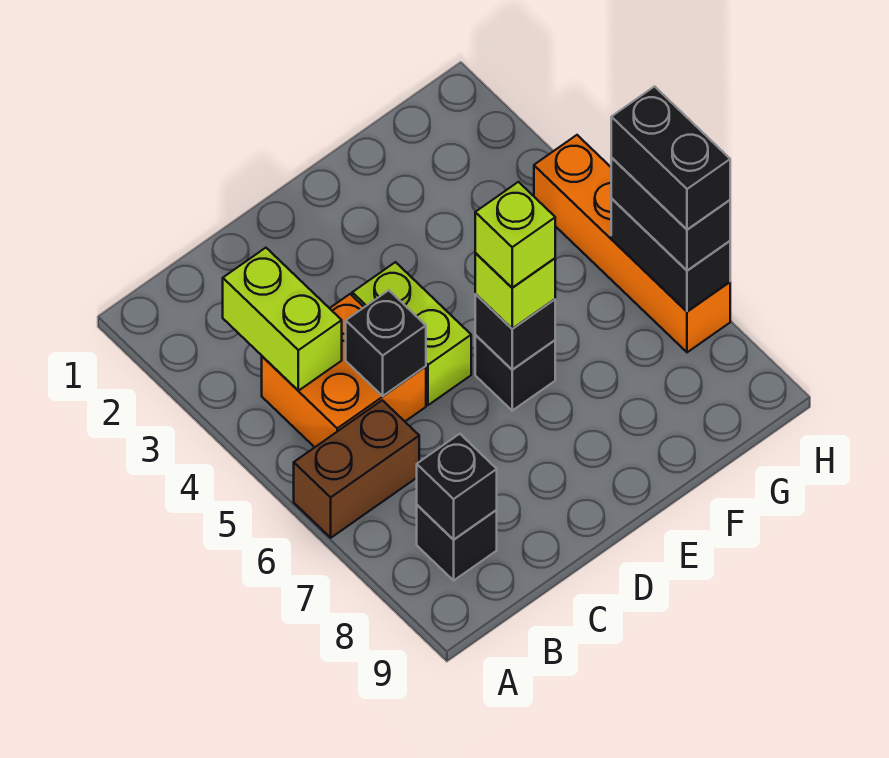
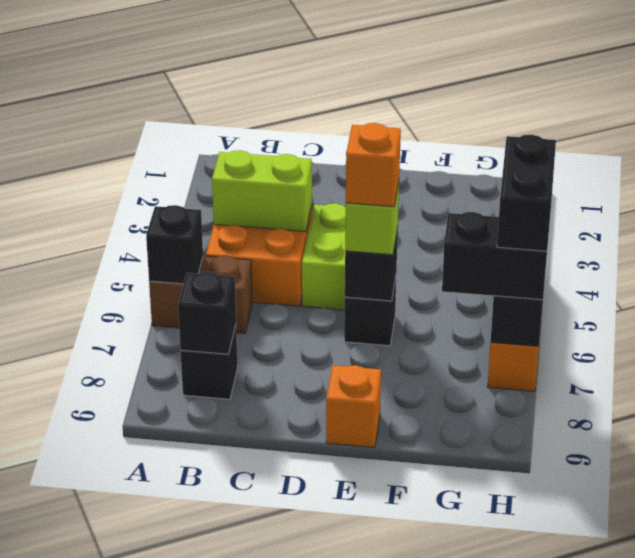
lime 1x2 brick [223,248,342,391] -> lime 1x2 brick turned to [212,150,312,232]
black 1x1 brick [346,290,426,396] -> black 1x1 brick moved to [146,205,203,284]
lime 1x1 brick [475,182,555,288] -> orange 1x1 brick [346,123,401,207]
none -> orange 1x1 brick [326,365,381,448]
black 1x2 brick [611,158,730,270] -> black 1x2 brick turned to [442,212,547,300]

